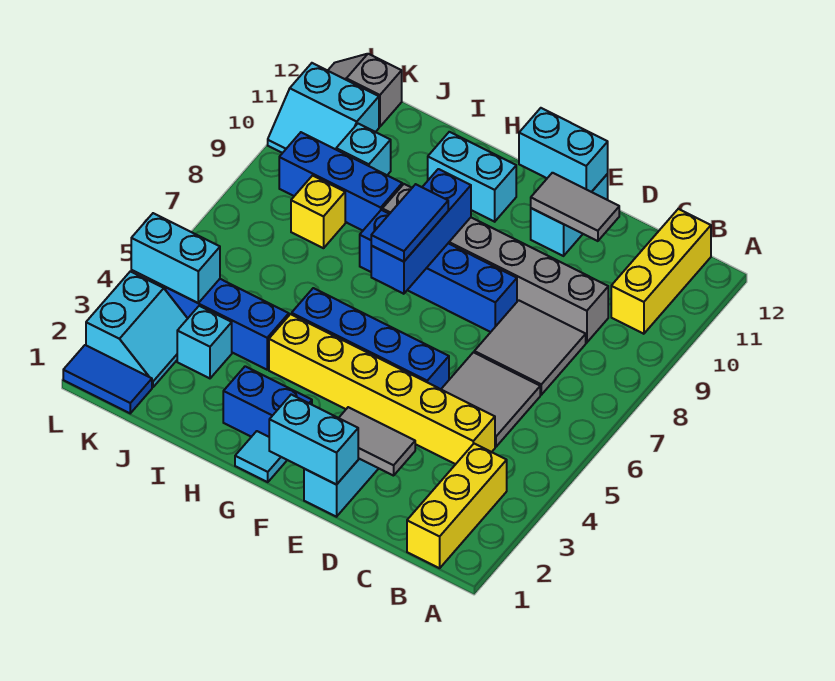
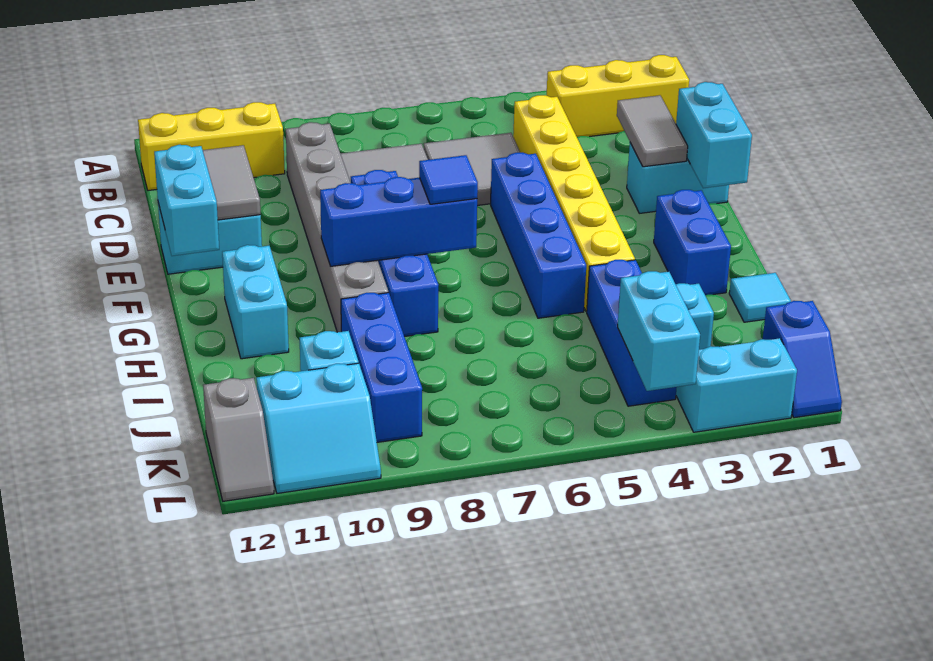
cyan 1x1 tile [235,431,287,482] -> cyan 1x1 tile moved to [729,273,791,322]
blue 1x2 tile [371,184,448,262] -> blue 1x1 tile [419,155,478,204]
yellow 1x1 brick [291,176,345,248] -> none
blue 1x2 tile [63,345,152,413] -> blue 1x2 slope [763,301,842,418]
cyan 2x2 slope [268,63,379,153] -> cyan 2x2 slope turned to [256,363,381,493]

